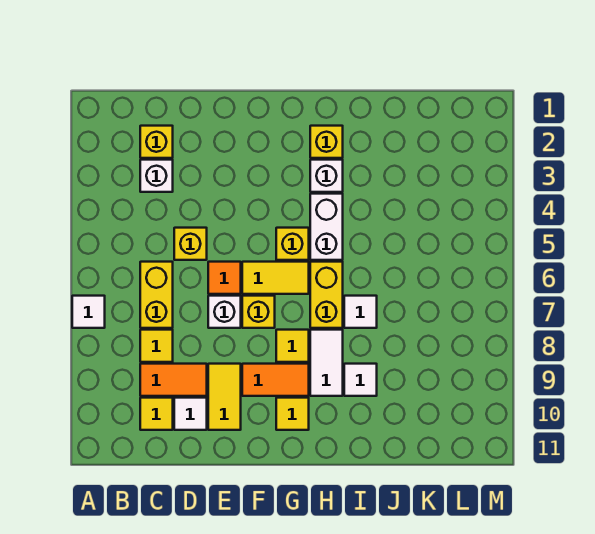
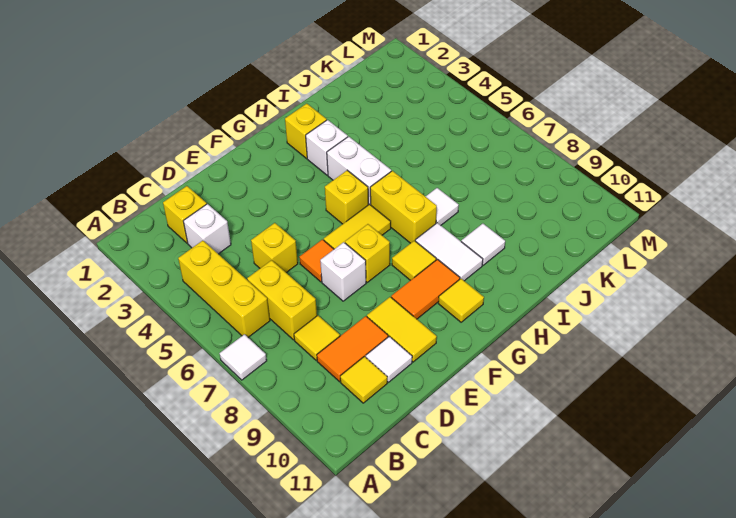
none -> yellow 1x3 brick [178,241,270,337]

